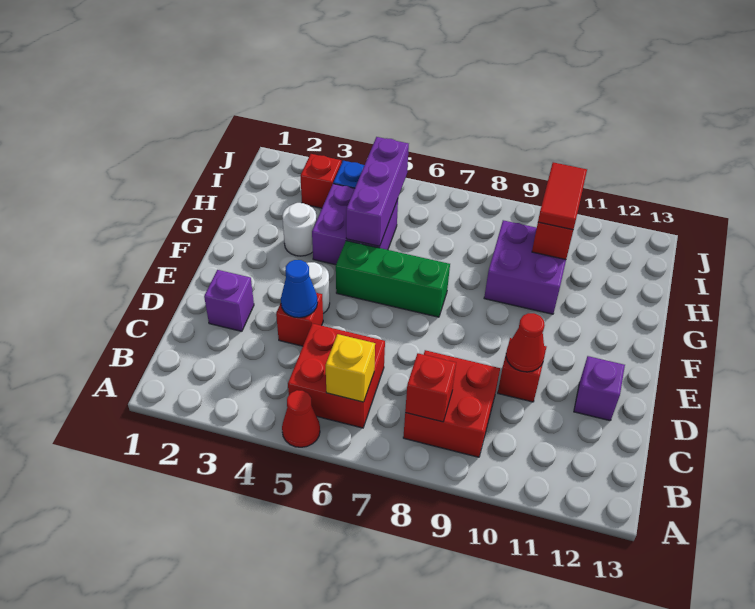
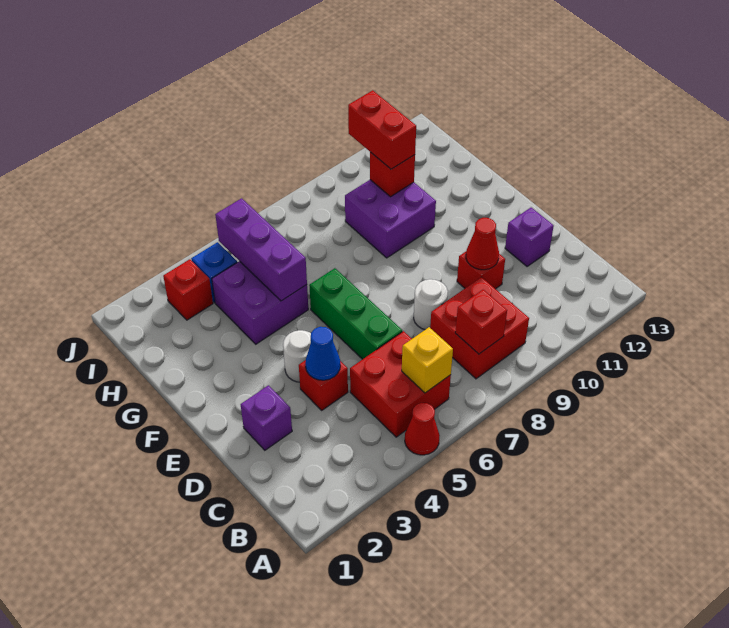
green 1x3 brick [336,241,450,317] -> green 1x3 brick turned to [309,268,402,359]
white 1x1 round brick [282,203,317,256] -> white 1x1 round brick moved to [414,279,448,330]
red 1x2 tile [538,162,587,230] -> red 1x2 brick [348,90,416,169]

